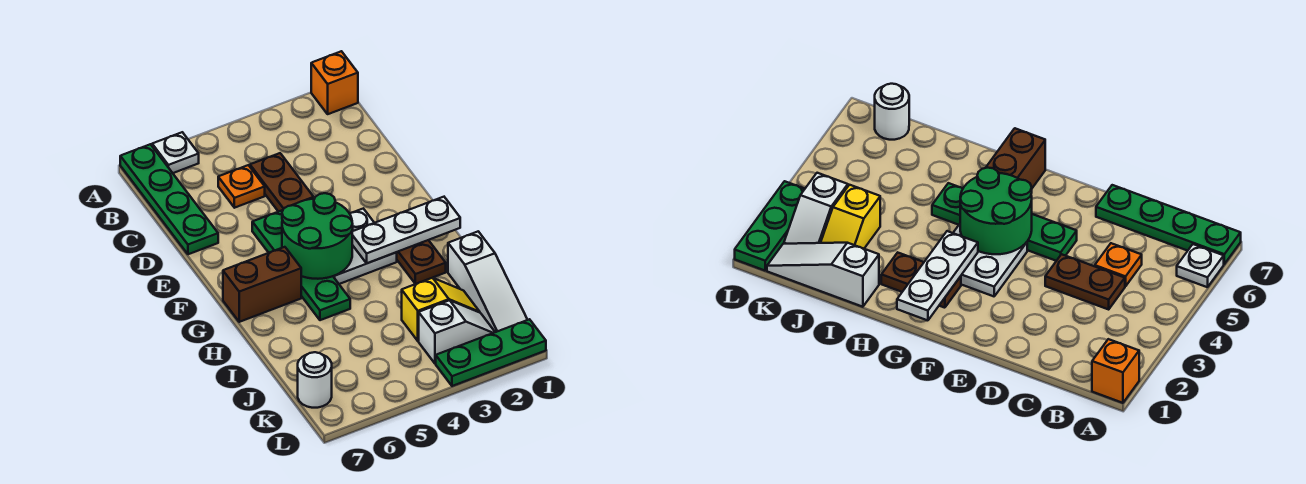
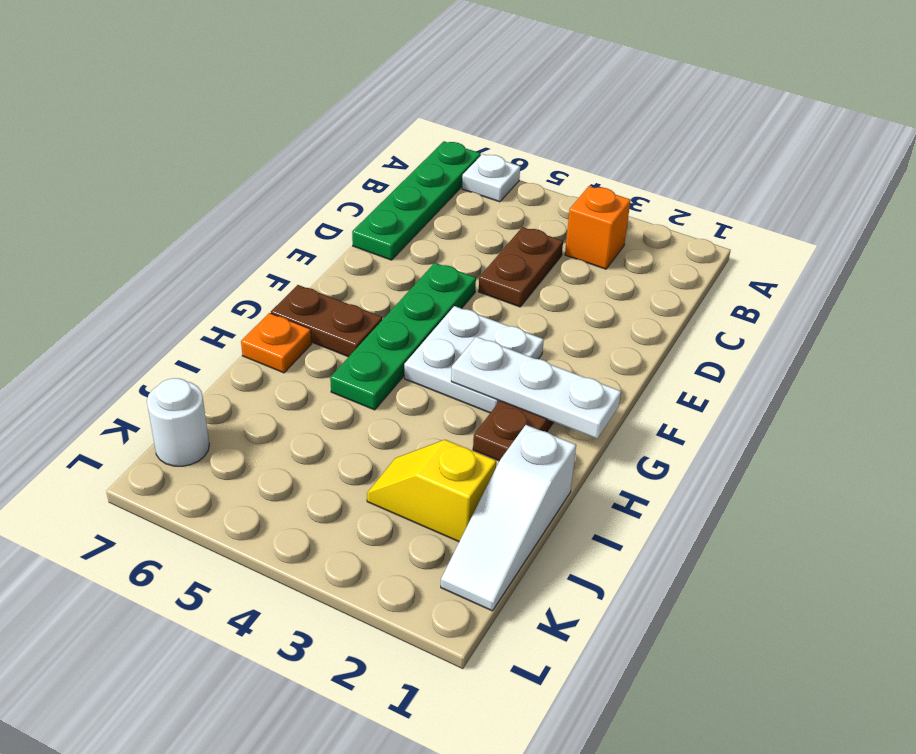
orange 1x1 brick [311,51,358,114] -> orange 1x1 brick moved to [565,186,631,269]
orange 1x1 plate [218,165,265,208] -> orange 1x1 plate moved to [241,313,312,373]
green 2x2 round brick [282,193,353,279] -> none
brown 1x2 brick [223,247,301,322] -> brown 1x2 plate [271,285,382,357]
yellow 1x2 slope [402,278,480,341] -> yellow 1x2 slope turned to [367,440,496,542]
white 1x2 slope [419,300,495,364] -> none
green 1x3 plate [436,319,546,386] -> none

